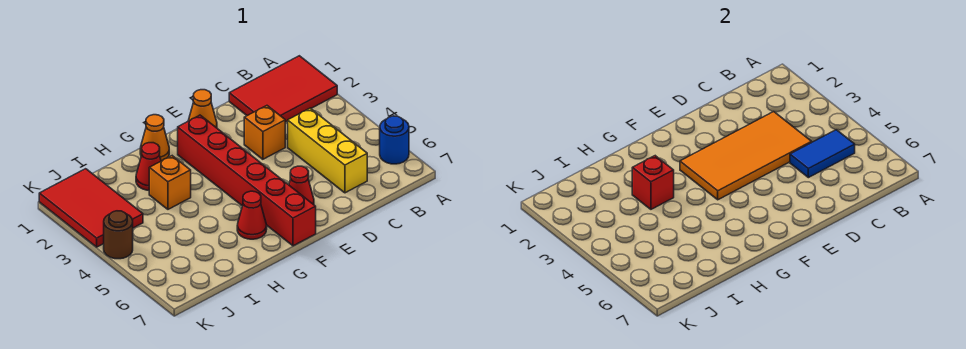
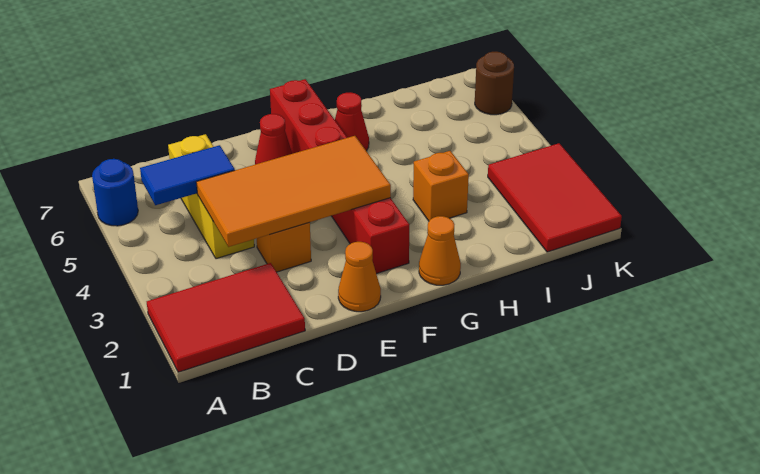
red 1x1 cone [136,143,161,190] -> none
red 1x1 brick [632,156,674,209] -> none
brown 1x1 round brick [104,211,133,259] -> brown 1x1 round brick moved to [475,52,514,115]

